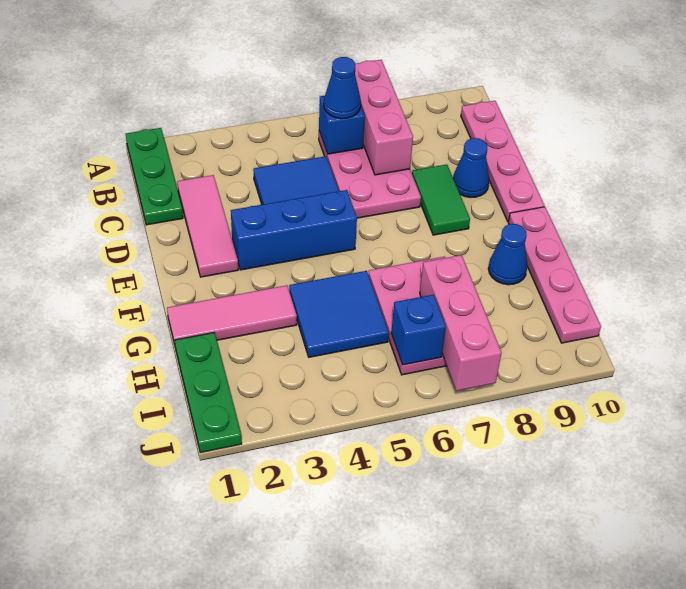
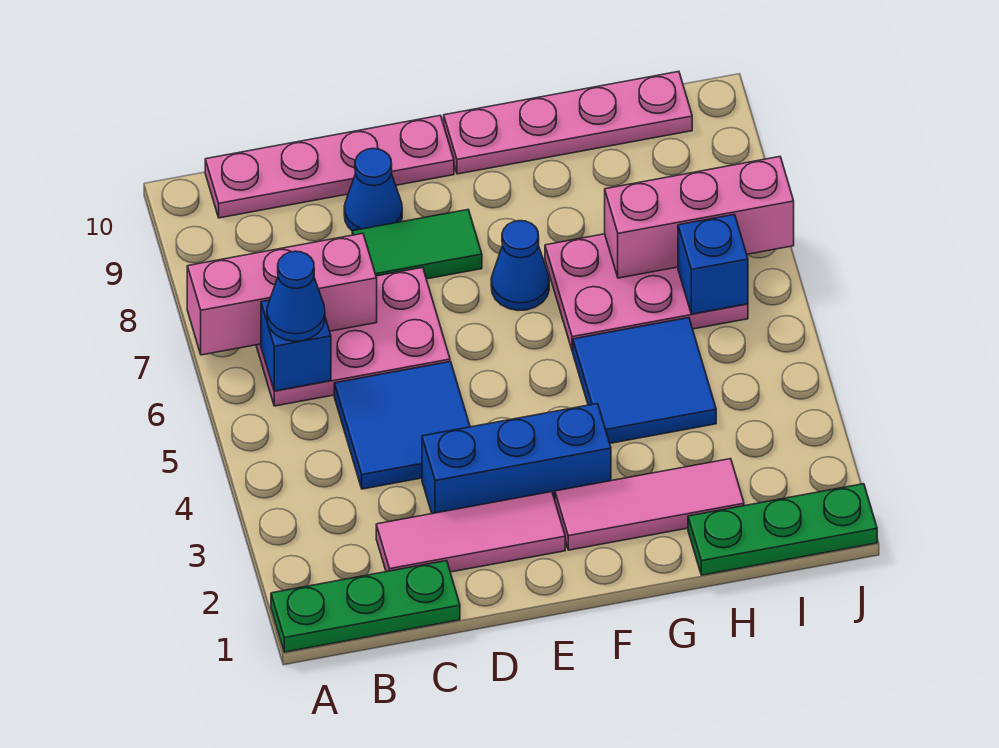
blue 1x3 brick [231,190,357,270] -> blue 1x3 brick turned to [422,404,611,514]
pink 1x3 tile [167,285,297,345] -> pink 1x3 tile turned to [555,459,744,550]
blue 1x1 cone [488,224,528,285] -> blue 1x1 cone moved to [491,221,549,310]

